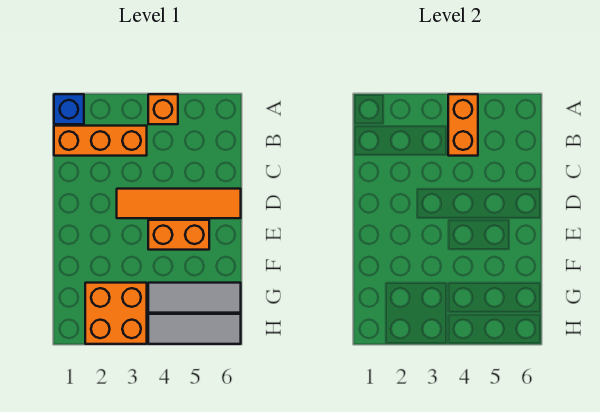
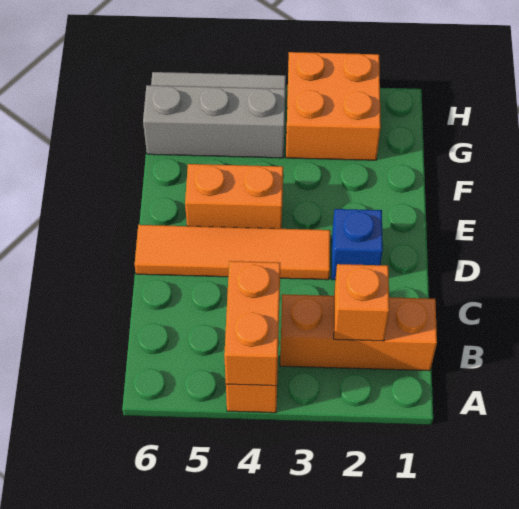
blue 1x1 brick [54,94,84,124] -> blue 1x1 brick moved to [331,209,383,280]
none -> orange 1x1 brick [334,264,389,341]
grey 1x3 tile [148,283,241,313] -> grey 1x3 brick [143,85,285,158]

